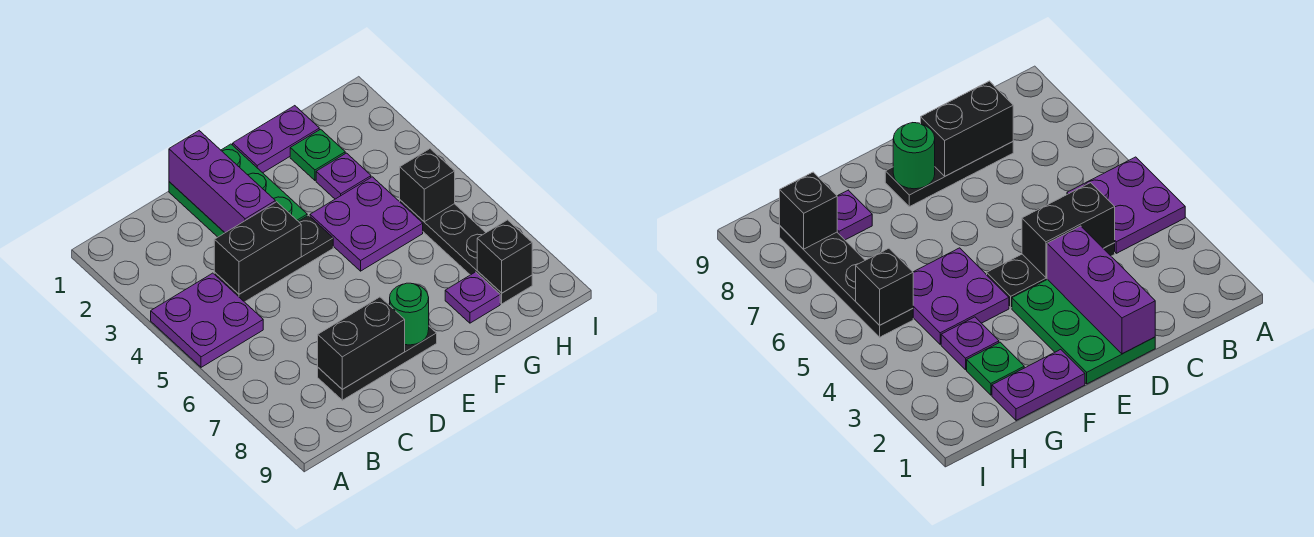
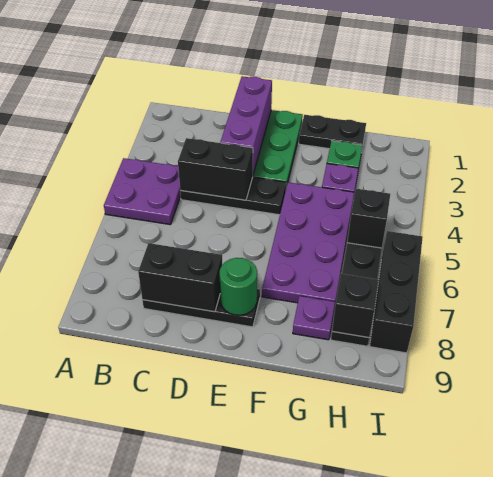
purple 1x2 plate [233,106,319,173] -> black 1x2 plate [299,115,366,149]
purple 2x2 plate [310,177,423,271] -> purple 2x4 plate [262,182,354,303]
none -> black 1x3 brick [370,231,423,353]

